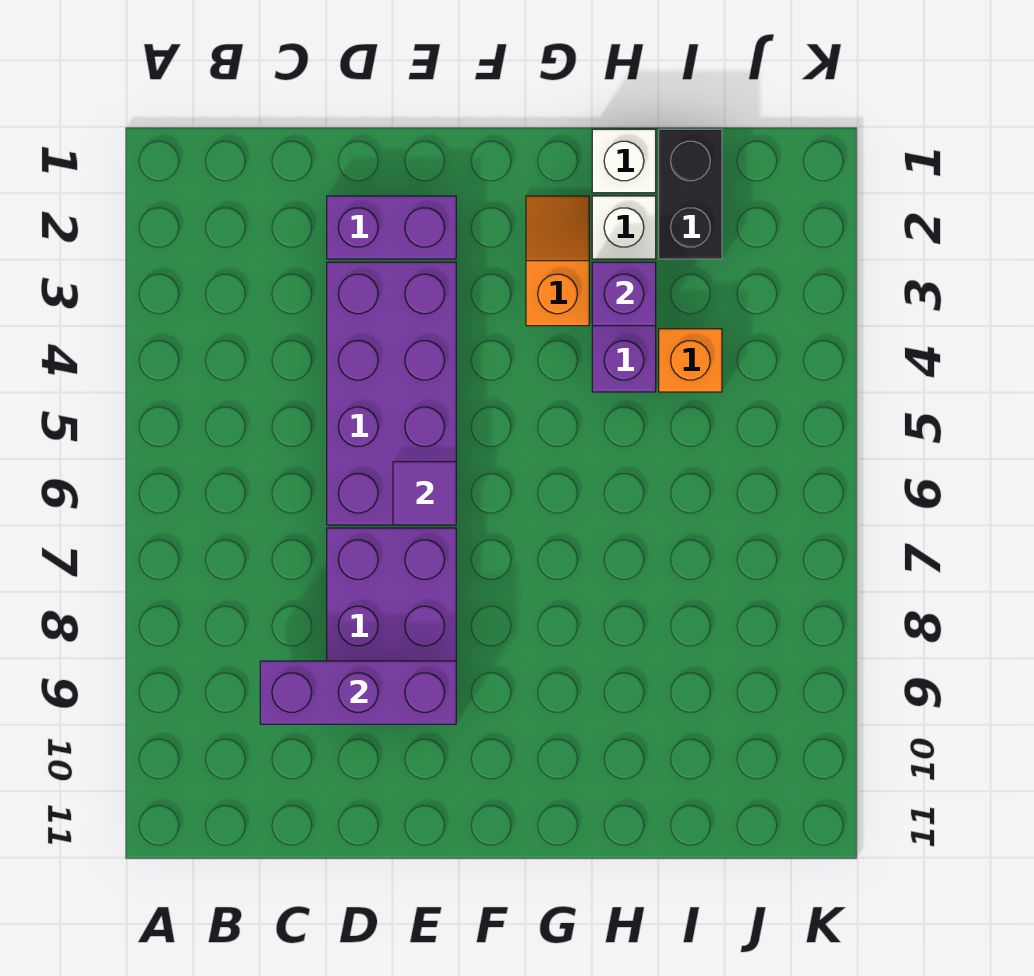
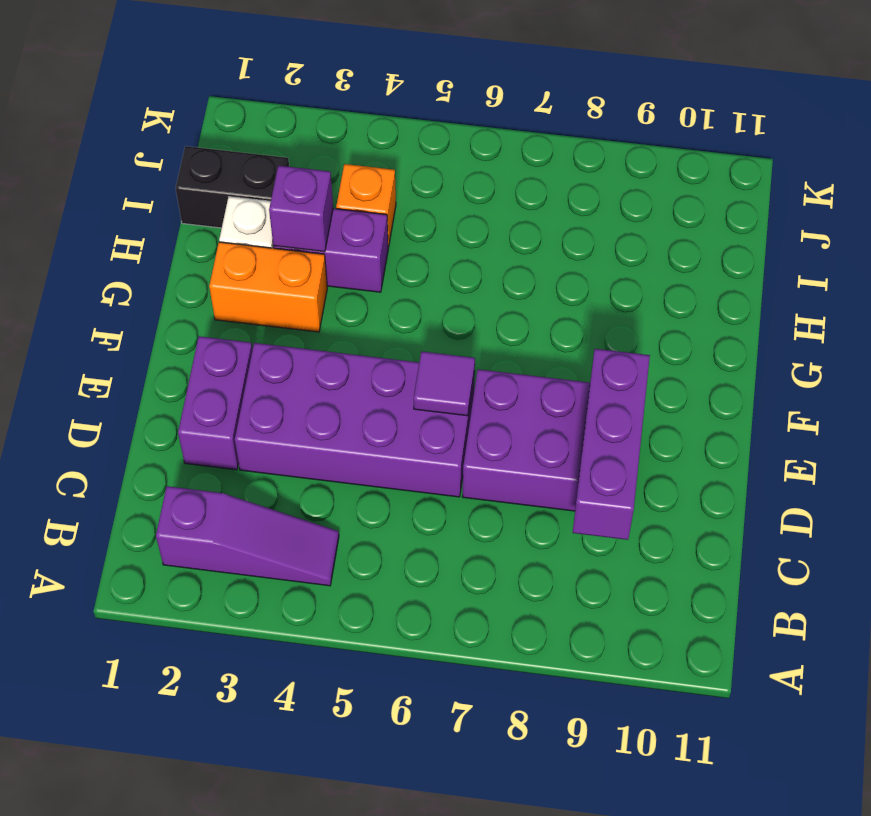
none -> purple 1x3 slope [156,486,339,586]
orange 1x2 slope [526,196,589,326] -> orange 1x2 brick [209,242,327,332]
white 1x1 brick [592,129,656,193] -> none

